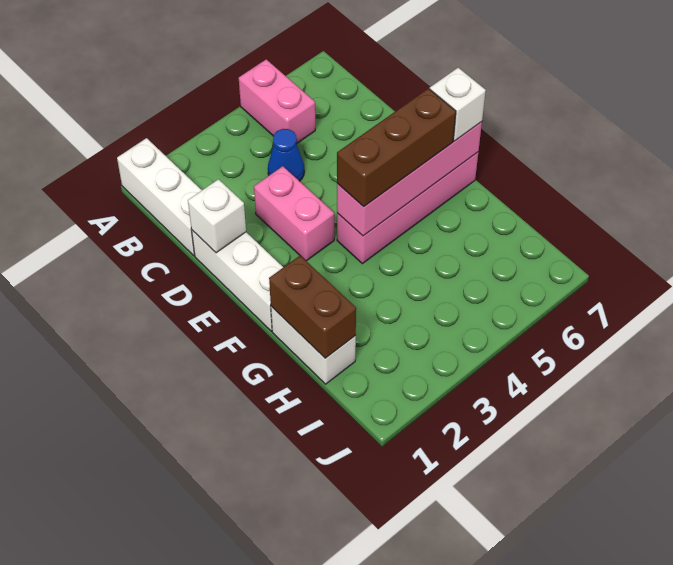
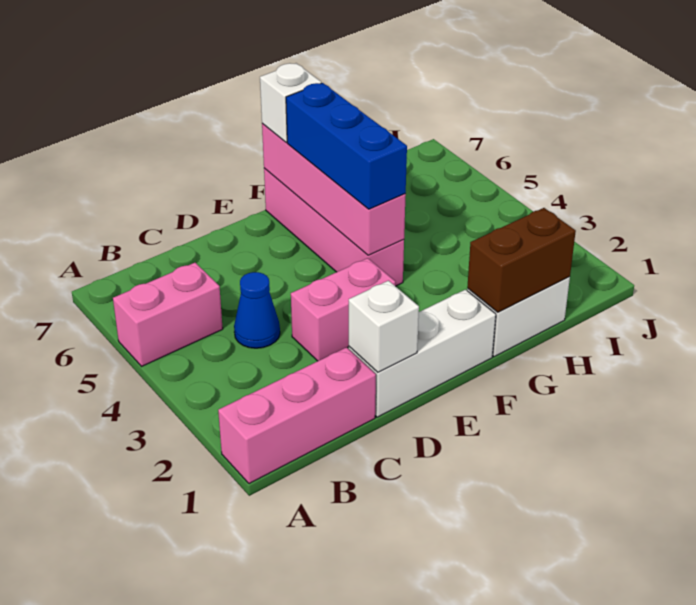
white 1x3 brick [117,138,202,256] -> pink 1x3 brick [218,347,376,484]
brown 1x3 brick [337,88,456,207] -> blue 1x3 brick [286,83,407,209]

